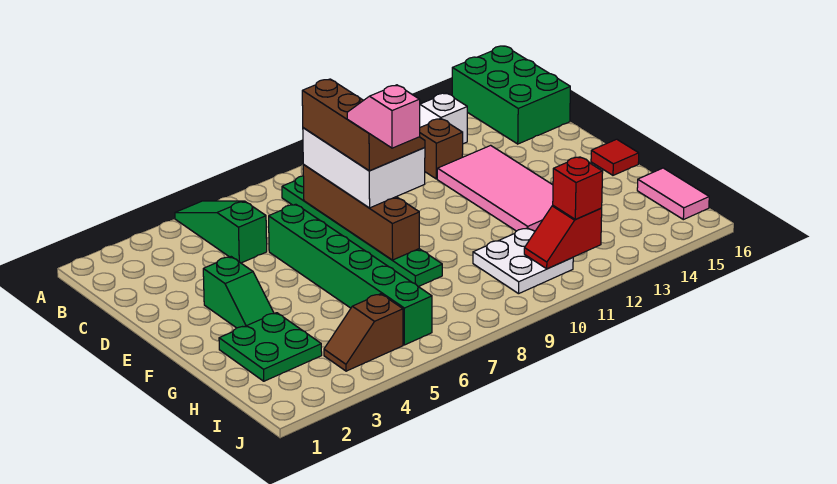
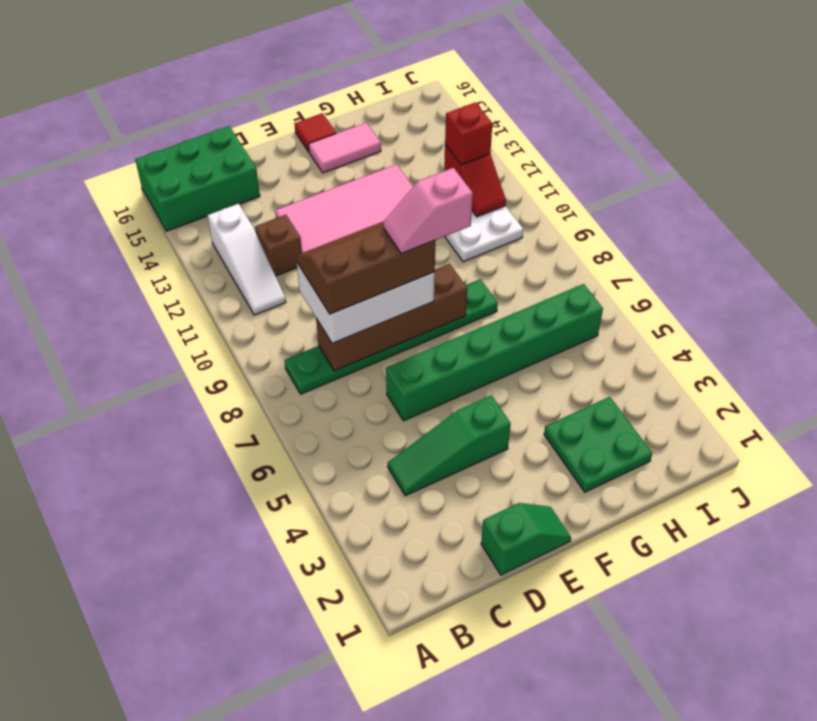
green 1x3 slope [175,201,267,263] -> green 1x3 slope moved to [388,395,511,496]
green 1x2 slope [203,257,274,328] -> green 1x2 slope moved to [481,503,571,575]
pink 1x2 tile [637,168,709,220] -> pink 1x2 tile moved to [308,123,381,173]
brown 1x2 slope [324,294,403,371] -> none

